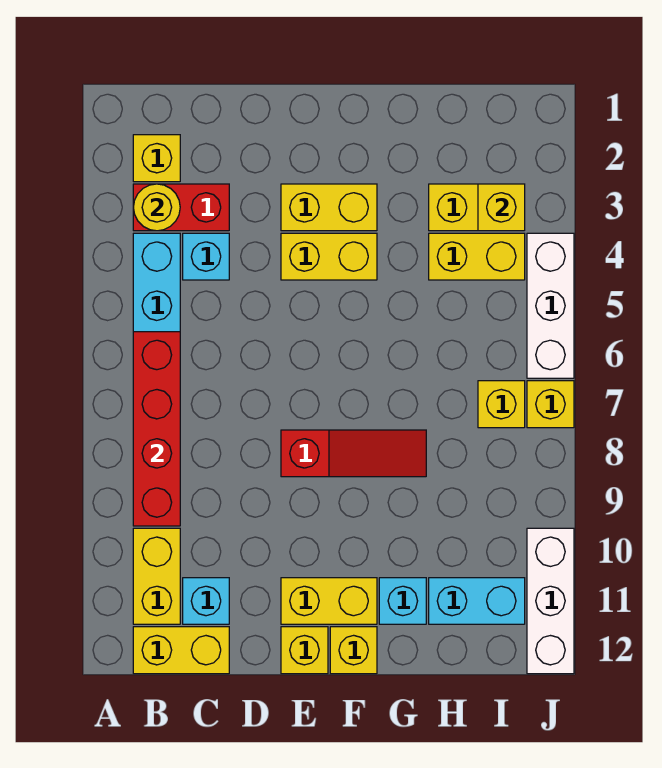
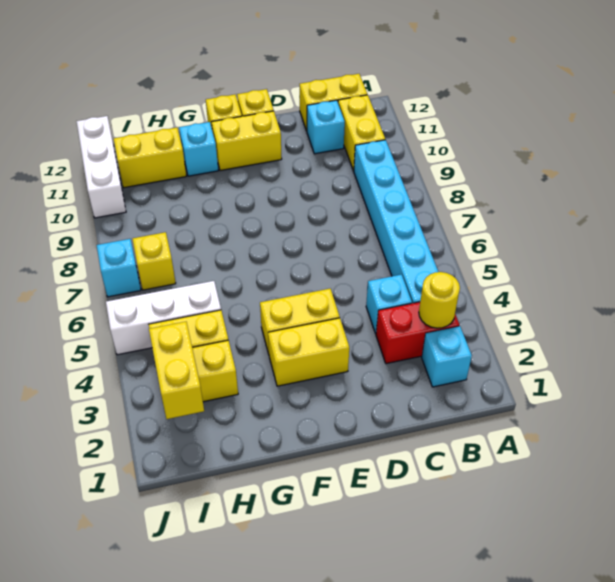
yellow 1x1 brick [133,135,180,182] -> cyan 1x1 brick [422,326,472,387]
red 1x4 brick [133,332,180,526] -> none
red 1x3 slope [281,430,426,477] -> none
cyan 1x2 brick [429,578,525,624] -> yellow 1x2 brick [114,128,186,188]
yellow 1x1 brick [478,184,525,231] -> yellow 1x2 brick [149,322,204,419]
white 1x3 brick [527,233,574,378] -> white 1x3 brick turned to [106,281,221,355]
yellow 1x1 brick [527,381,574,428] -> cyan 1x1 brick [97,239,141,297]

